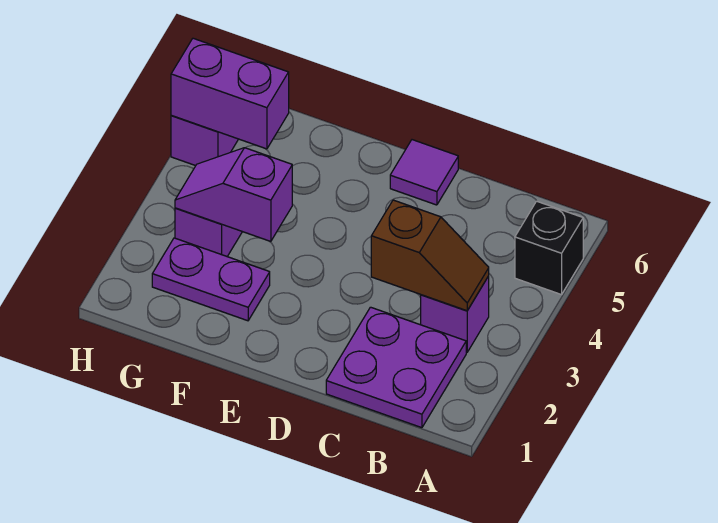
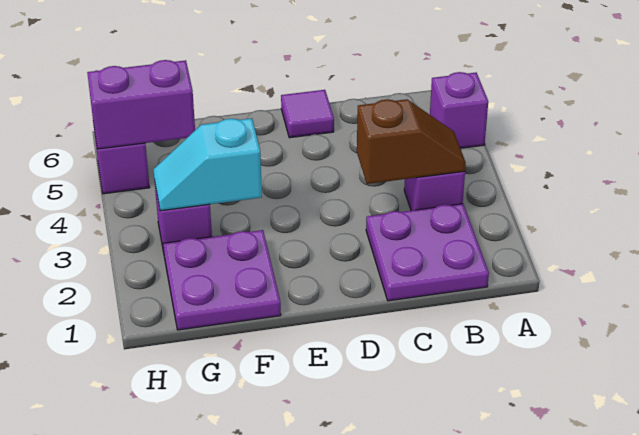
black 1x1 brick [515,201,583,295] -> purple 1x1 brick [430,72,488,148]
purple 1x2 plate [152,238,270,321] -> purple 2x2 plate [163,230,281,330]
purple 1x2 slope [175,148,292,241] -> cyan 1x2 slope [153,118,262,211]

